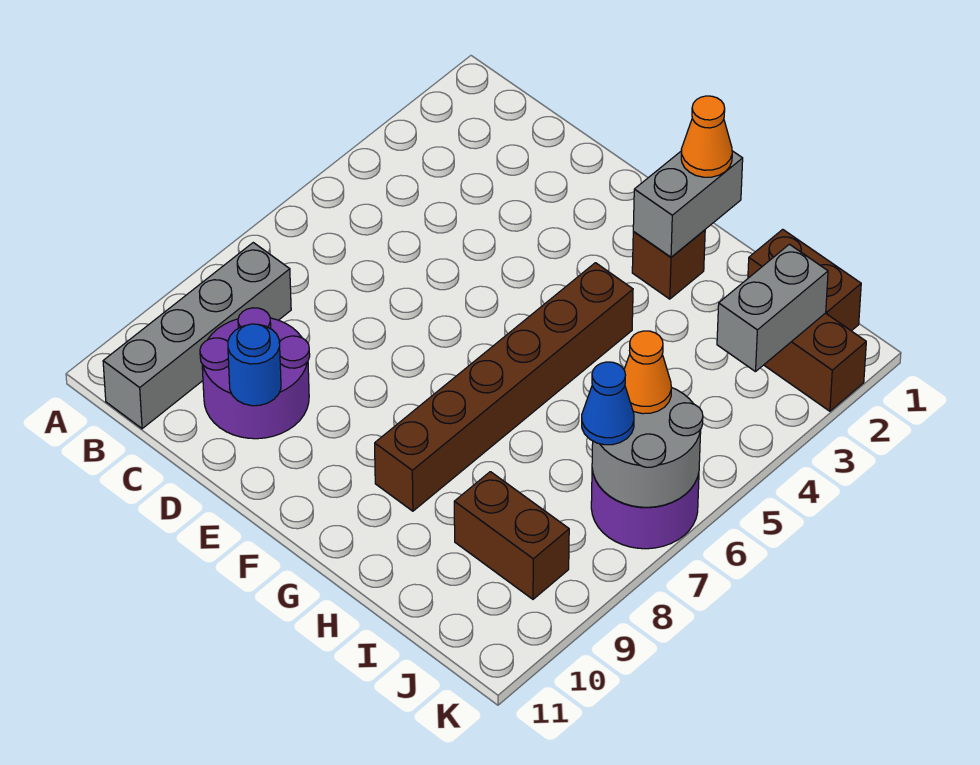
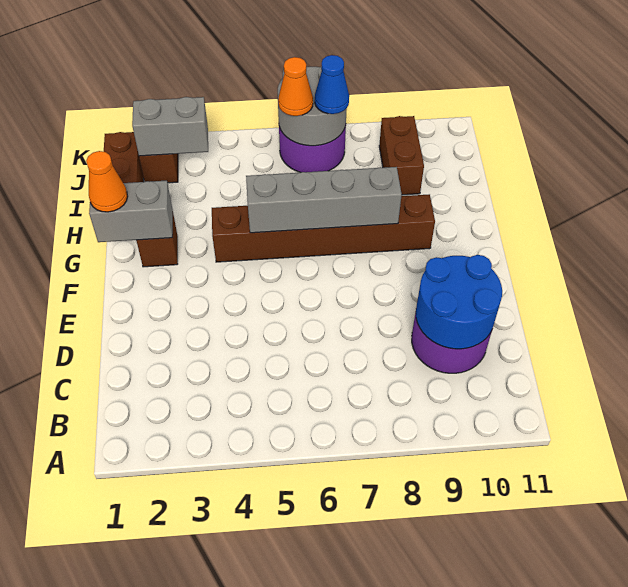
grey 1x4 brick [103,243,291,429] -> grey 1x4 brick moved to [246,167,402,233]
blue 1x1 round brick [228,324,281,406] -> blue 2x2 round brick [416,255,502,349]

